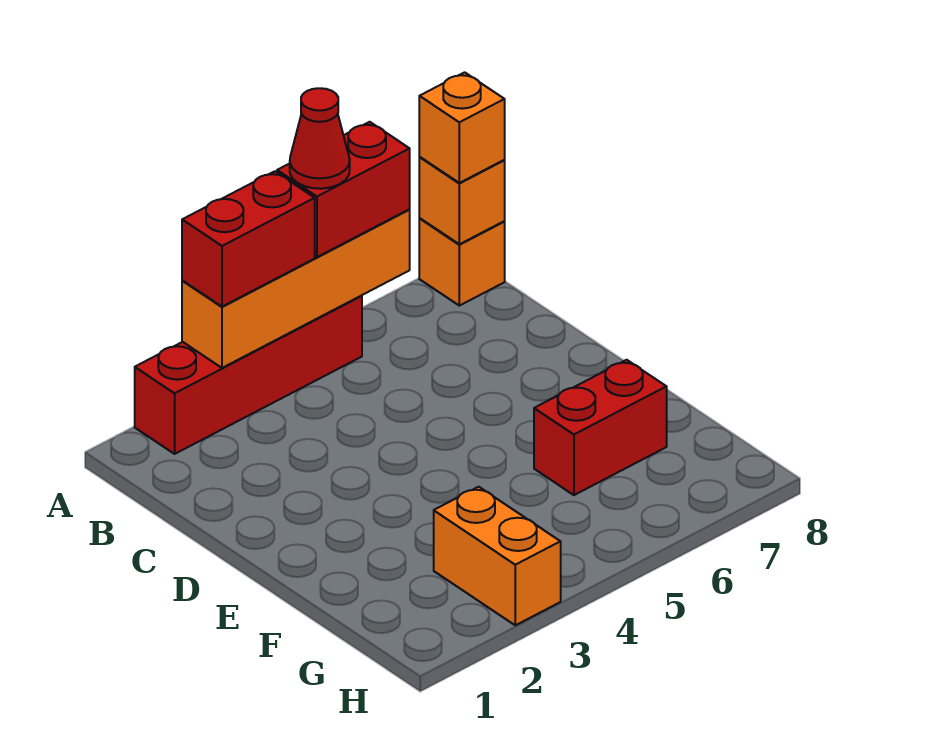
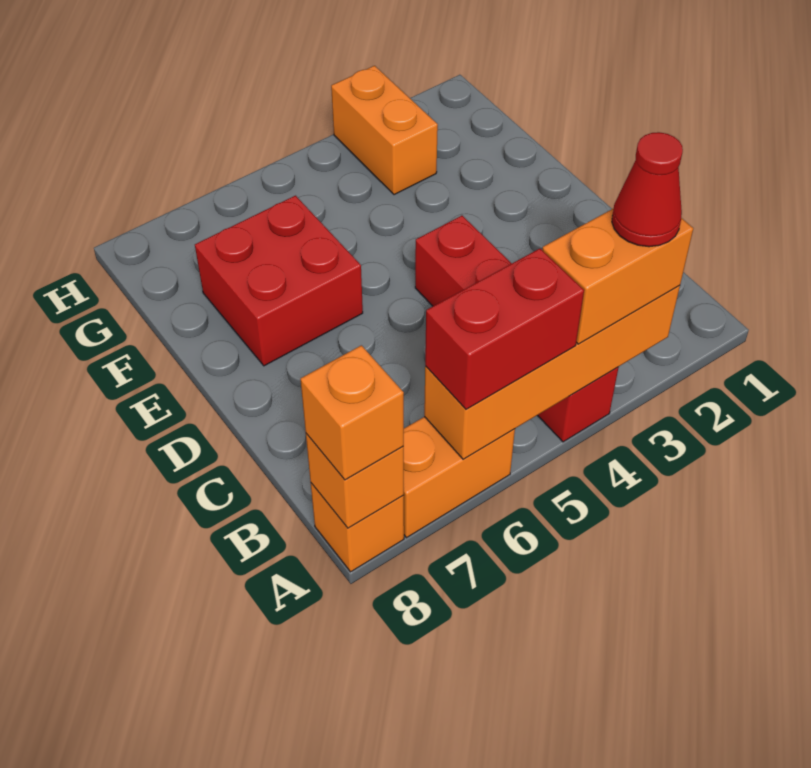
red 1x4 brick [135,295,362,454] -> red 1x4 brick turned to [415,216,619,442]
red 1x2 brick [182,171,315,307] -> orange 1x2 brick [542,208,693,344]
red 1x1 cone [290,88,350,189] -> red 1x1 cone moved to [612,132,683,247]
none -> orange 1x2 brick [403,417,515,538]
red 1x2 brick [534,360,667,495] -> red 2x2 brick [195,196,363,366]

